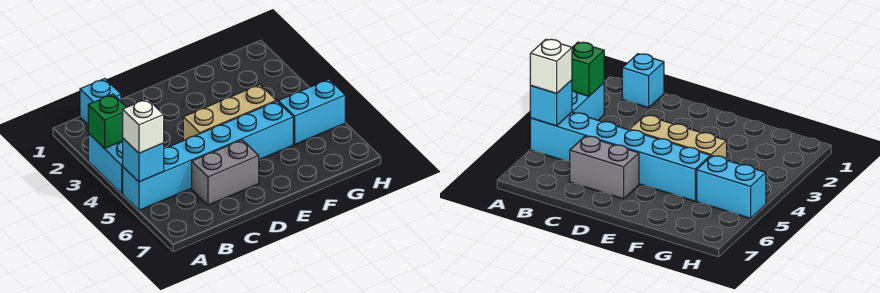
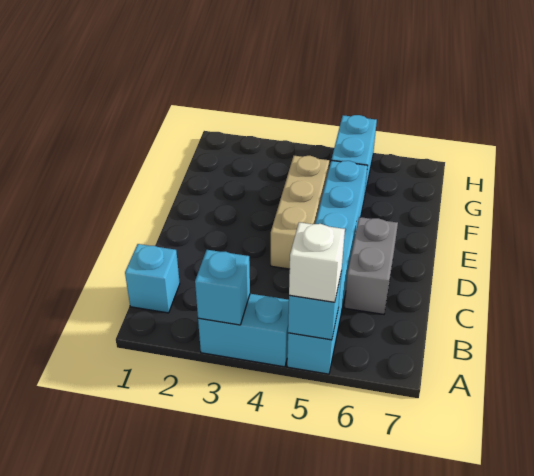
green 1x1 brick [88,94,126,149] -> cyan 1x1 brick [195,250,250,325]

